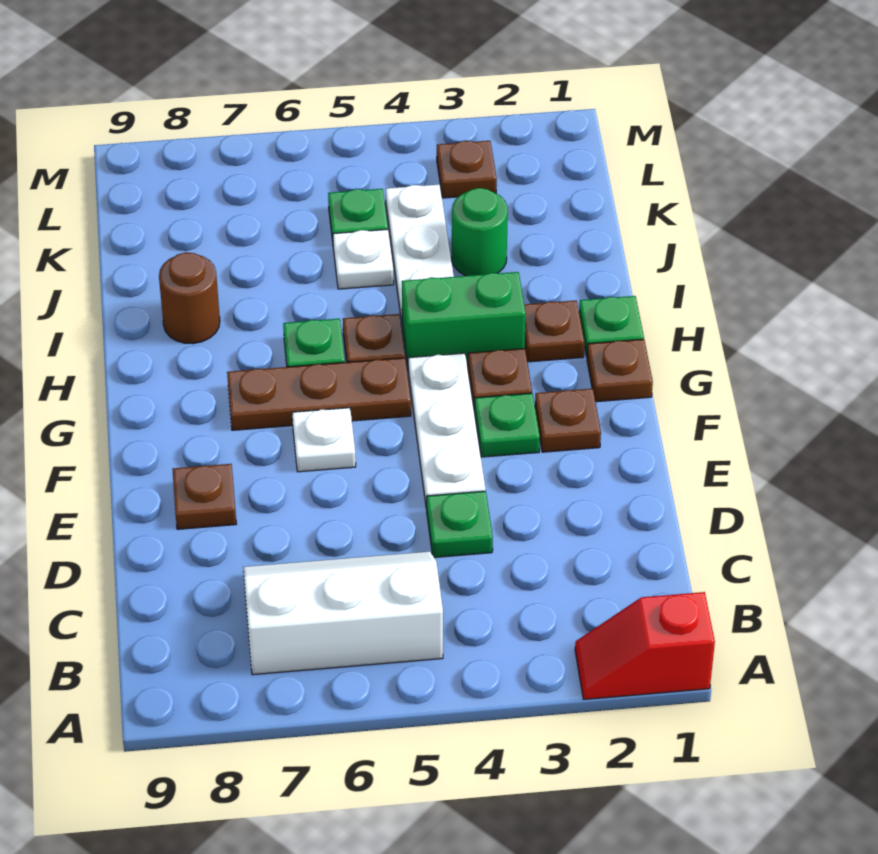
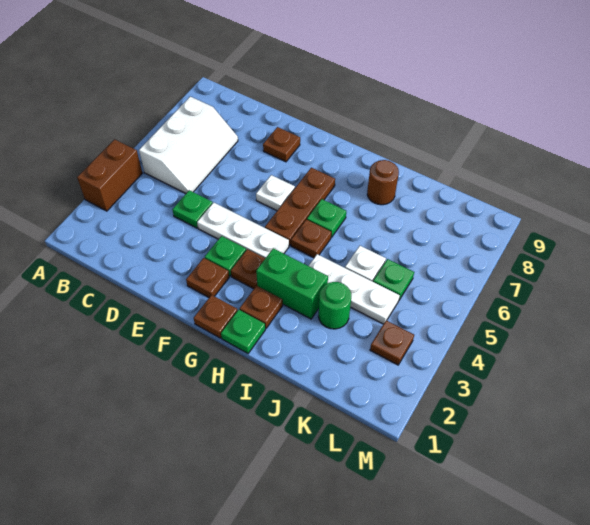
red 1x2 slope [575,592,715,699] -> none
none -> brown 1x2 brick [77,139,142,211]
green 1x2 brick [402,272,526,368] -> green 1x2 brick turned to [256,248,328,319]

